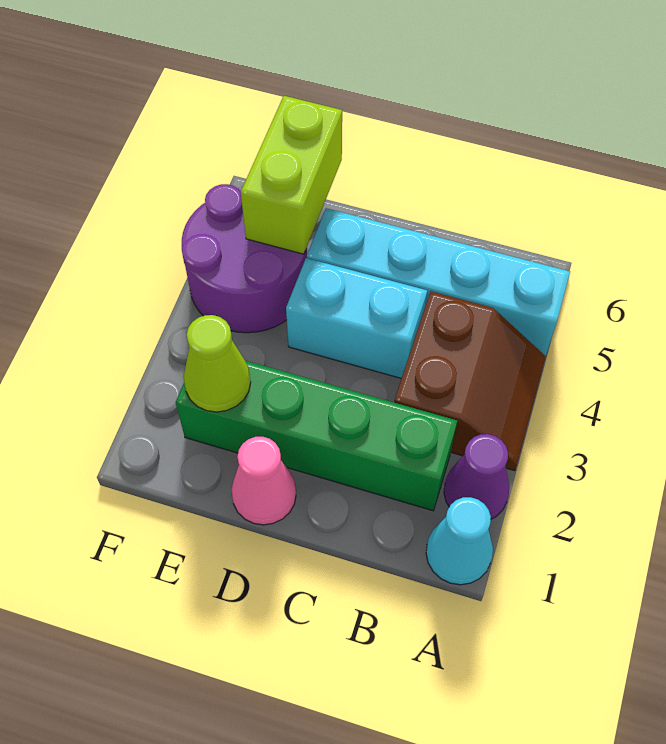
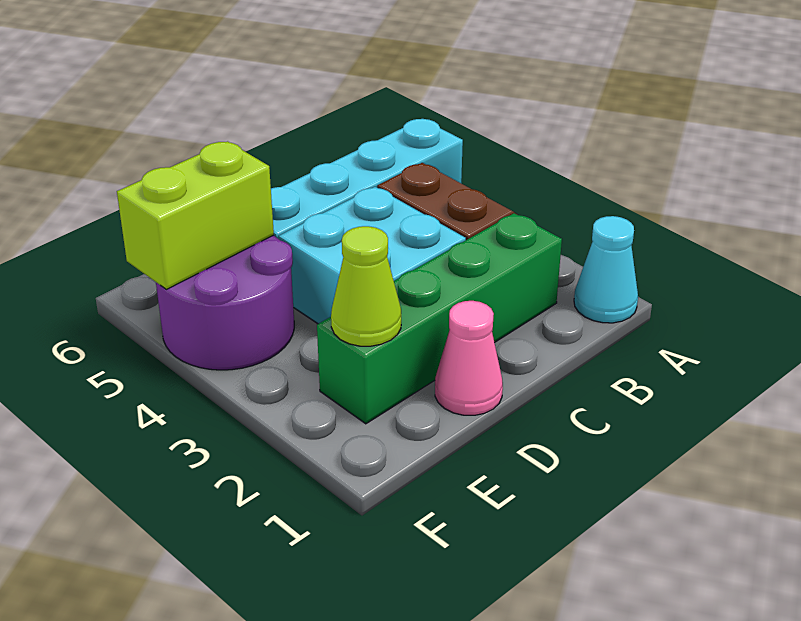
purple 1x1 cone [444,434,509,519] -> none
cyan 1x2 brick [286,258,427,378] -> cyan 2x2 brick [279,187,466,324]
lime 1x2 brick [241,96,342,254] -> lime 1x2 brick turned to [117,141,274,289]

